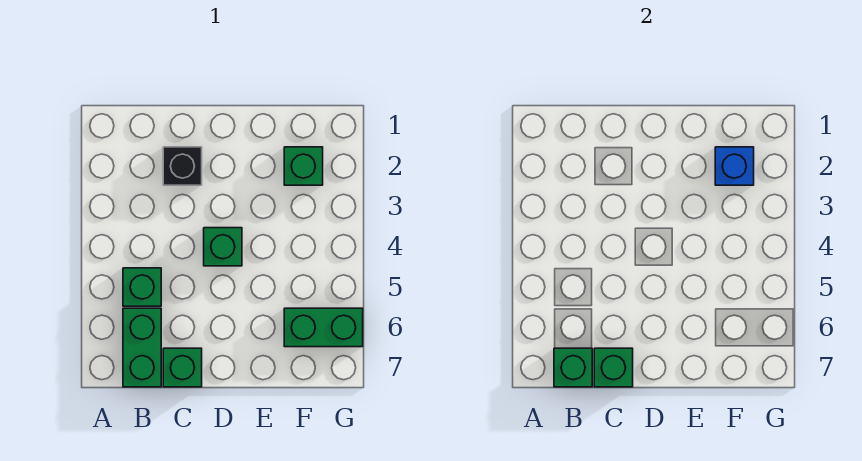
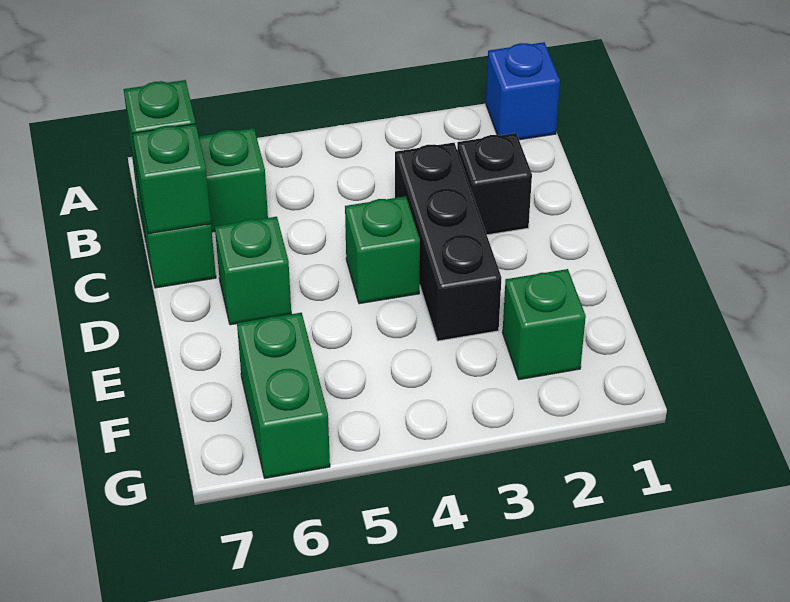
green 1x1 brick [123,268,161,306] -> green 1x1 brick moved to [215,217,291,325]
none -> black 1x3 brick [395,143,502,341]
blue 1x1 brick [715,147,754,185] -> blue 1x1 brick moved to [486,42,560,140]

